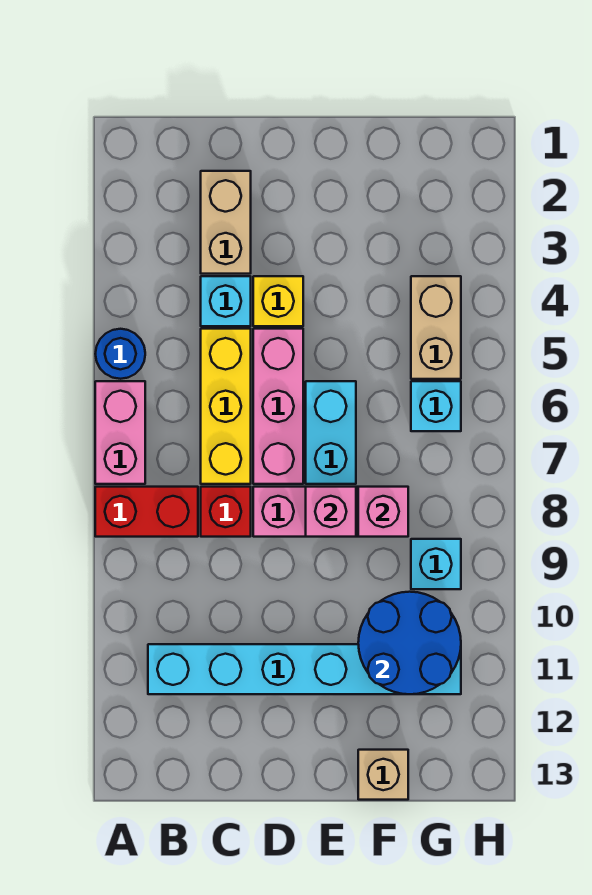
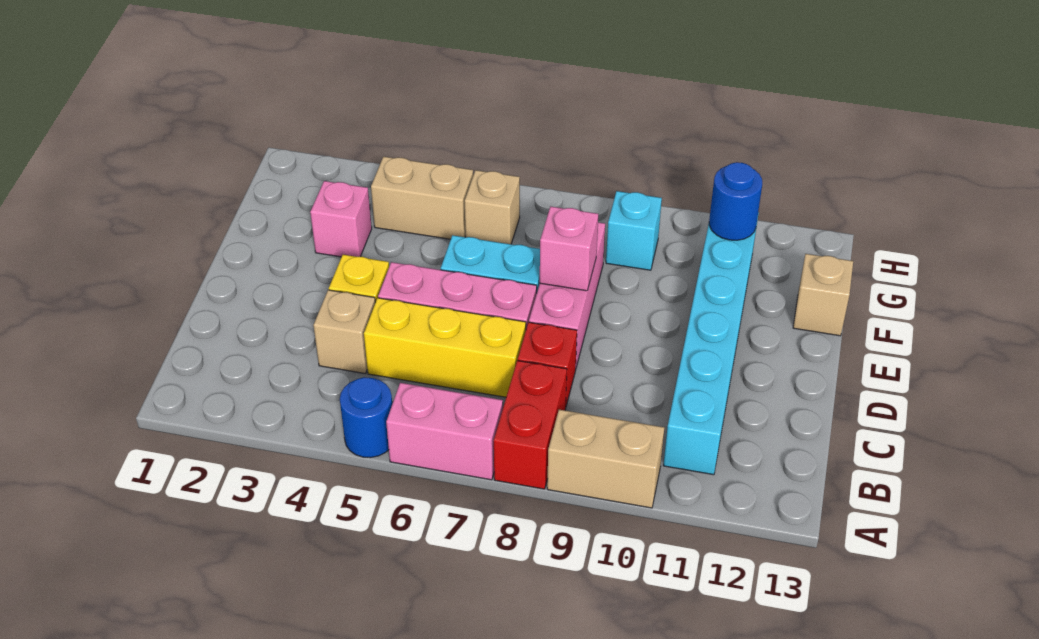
tan 1x2 brick [201,171,251,274] -> tan 1x2 brick moved to [547,410,664,508]
cyan 1x1 brick [201,276,251,326] -> tan 1x1 brick [313,290,375,374]
pink 1x1 brick [358,487,408,537] -> pink 1x1 brick moved to [310,181,372,257]
blue 2x2 round brick [358,592,461,694] -> blue 1x1 round brick [709,162,762,240]
cyan 1x1 brick [411,381,461,431] -> tan 1x1 brick [465,170,520,244]

